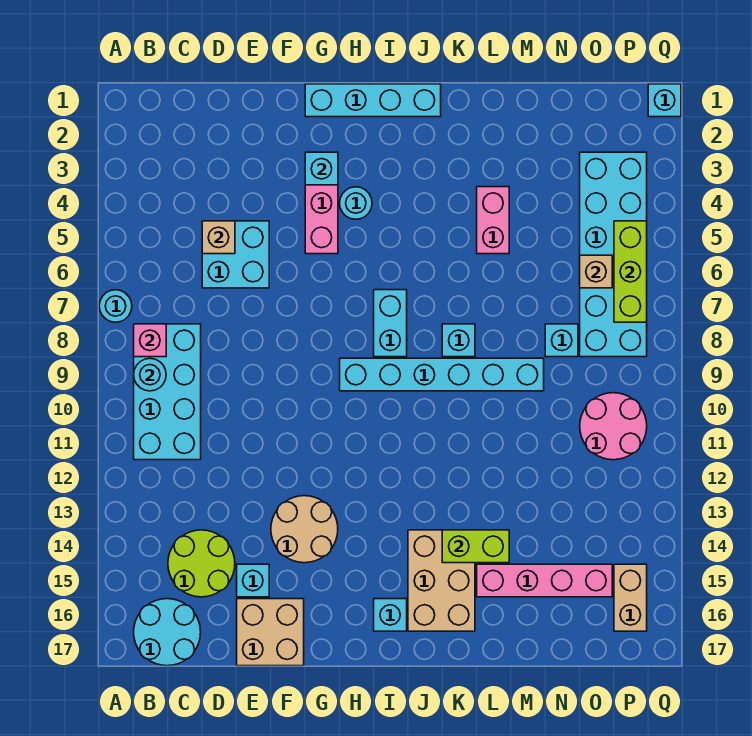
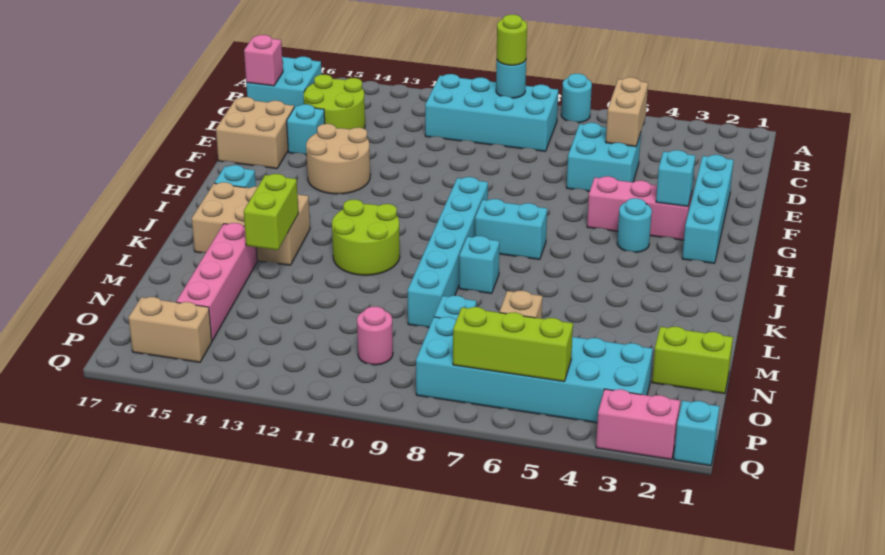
pink 1x1 brick [134,324,166,357] -> pink 1x1 brick moved to [244,35,283,86]
none -> lime 1x1 round brick [497,15,527,65]
cyan 2x2 round brick [134,599,201,666] -> cyan 2x2 brick [246,56,322,107]
tan 1x1 brick [202,221,235,254] -> tan 1x2 brick [606,77,648,146]
cyan 1x4 brick [305,84,441,117] -> cyan 1x4 brick moved to [682,155,734,263]
none -> lime 2x2 round brick [332,200,400,275]
pink 1x2 brick [477,187,509,254] -> pink 1x2 brick moved to [596,389,680,460]
none -> lime 1x2 brick [652,327,733,394]
pink 2x2 round brick [580,393,647,460] -> pink 1x1 round brick [357,307,393,365]

